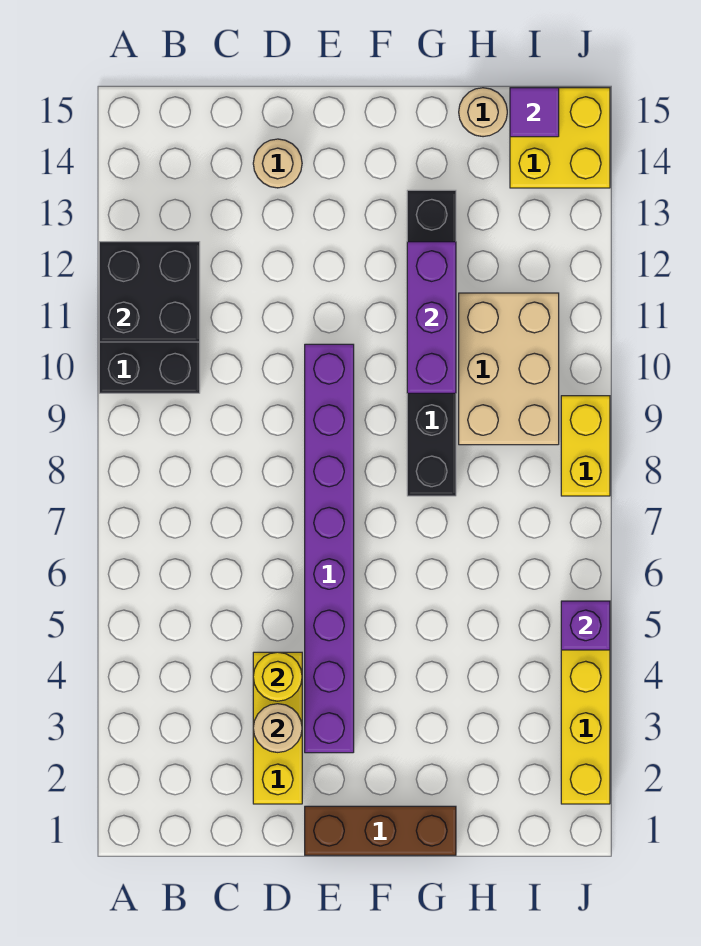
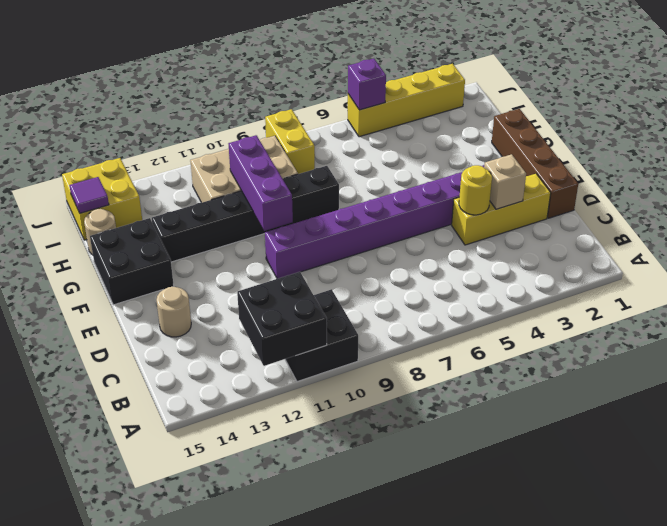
tan 1x1 round brick [253,704,302,752] -> tan 1x1 brick [484,154,526,209]
brown 1x3 brick [305,806,456,855] -> brown 1x4 brick [492,109,578,218]
none -> black 2x2 brick [90,218,174,305]
purple 1x3 brick [407,242,456,393] -> purple 1x3 brick turned to [229,135,293,231]
yellow 1x2 brick [561,396,610,496] -> yellow 1x2 brick turned to [265,109,315,174]

